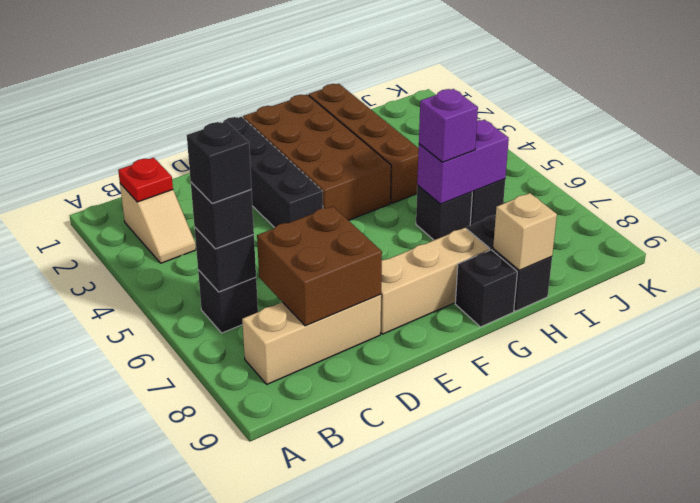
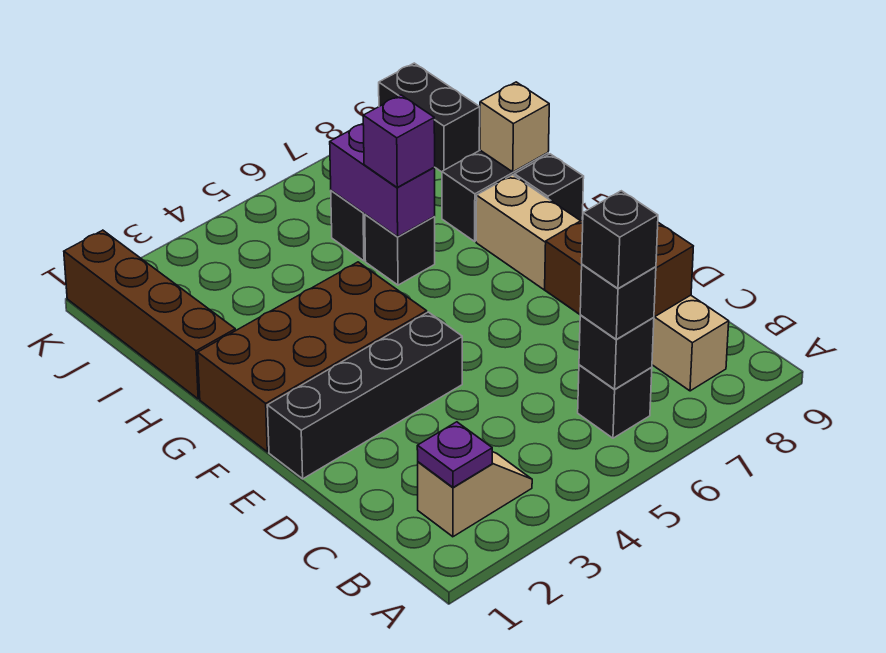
red 1x1 plate [118,158,173,202] -> purple 1x1 plate [417,422,492,487]
brown 1x4 brick [309,84,419,203] -> brown 1x4 brick turned to [64,230,235,399]
none -> black 1x2 brick [379,63,480,172]

